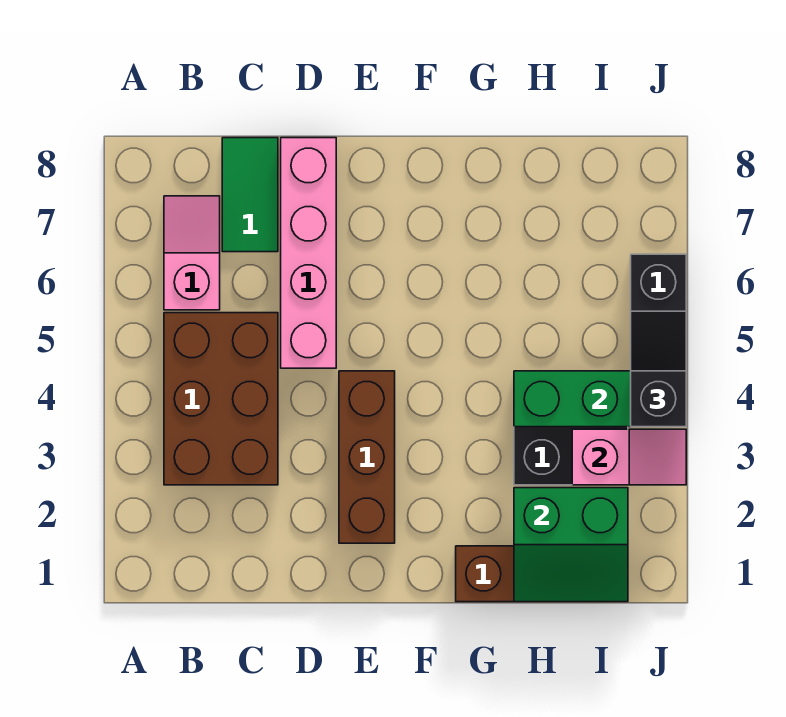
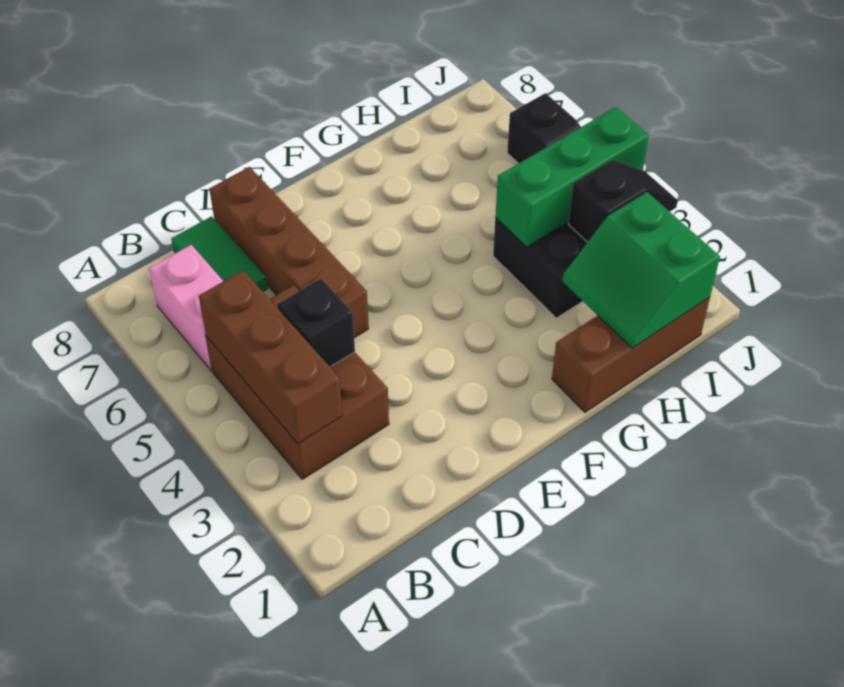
pink 1x2 slope [164,196,220,310] -> pink 1x2 brick [149,245,223,371]
pink 1x4 brick [281,138,336,368] -> brown 1x4 brick [209,167,369,338]
brown 1x3 brick [339,371,395,543] -> brown 1x3 brick moved to [199,270,342,444]
green 2x2 slope [514,488,628,602] -> green 2x2 slope turned to [562,192,720,348]
pink 1x2 slope [572,429,686,485] -> black 1x2 slope [568,160,678,242]
black 1x1 brick [631,371,686,427] -> black 1x1 brick moved to [277,279,355,367]

